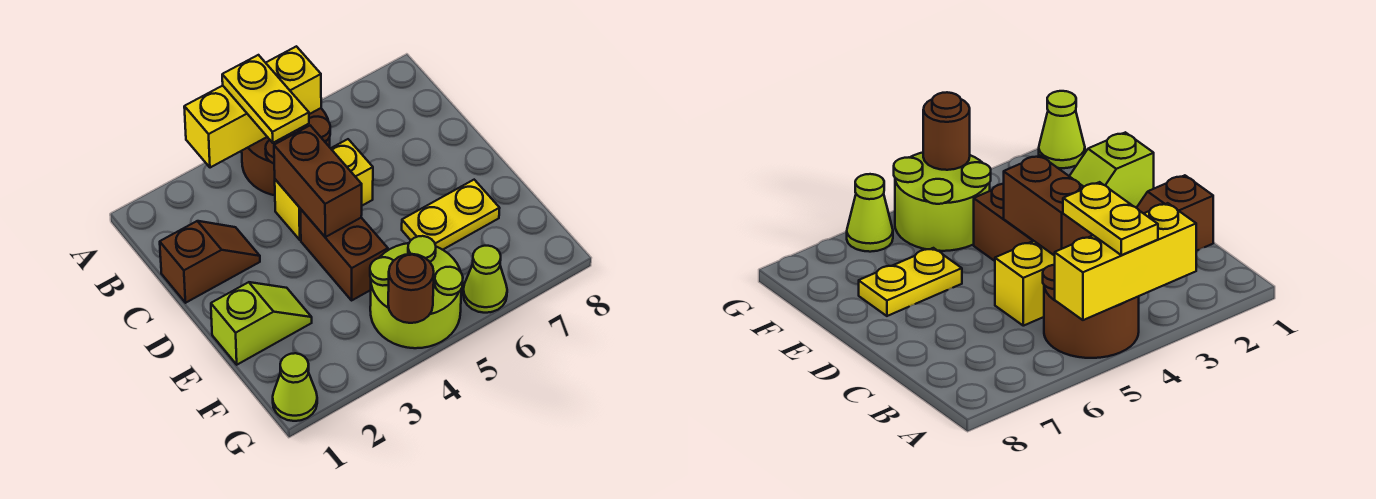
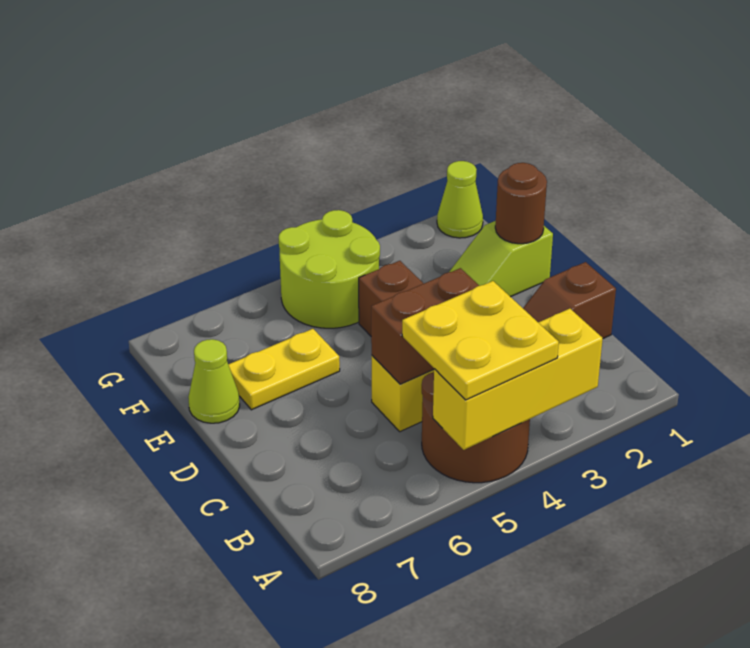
yellow 1x2 plate [222,55,309,143] -> yellow 2x2 plate [402,281,559,400]
brown 1x2 brick [274,125,362,237] -> brown 1x2 brick turned to [371,268,479,384]
brown 1x1 round brick [388,254,434,323] -> brown 1x1 round brick moved to [495,163,547,244]
lime 1x1 cone [463,246,507,313] -> lime 1x1 cone moved to [188,339,240,423]

